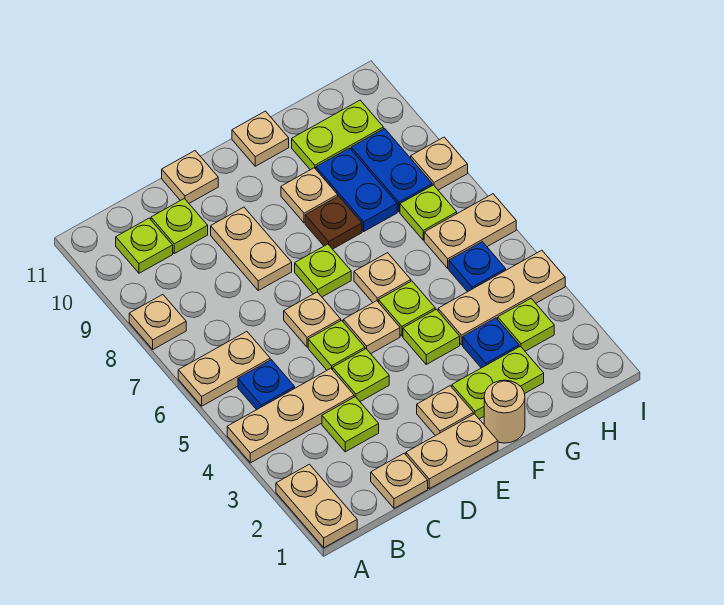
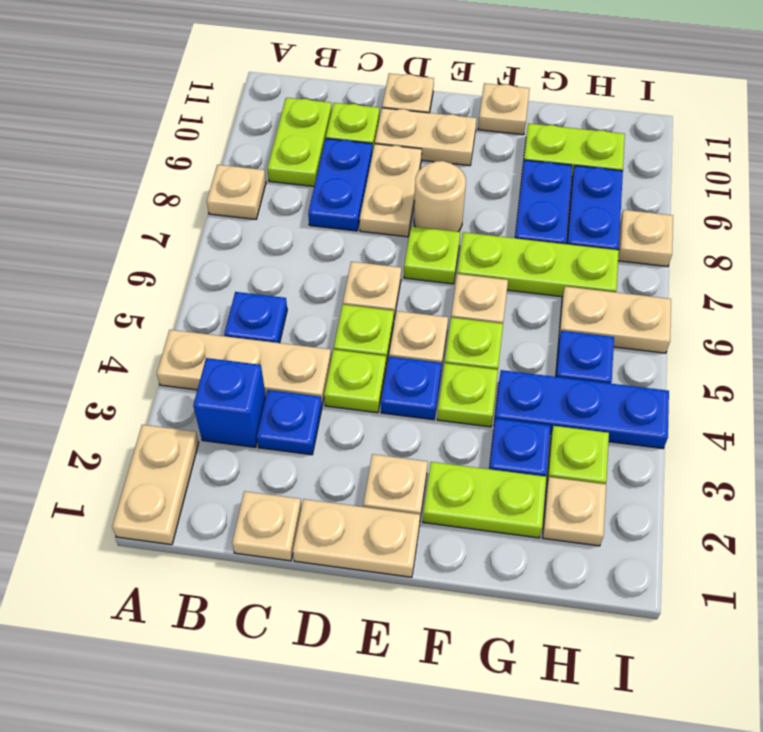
tan 1x2 plate [178,332,270,406] -> tan 1x2 plate moved to [375,108,477,166]
none -> blue 1x1 brick [193,358,266,447]
lime 1x1 plate [116,218,173,273] -> lime 1x2 plate [267,98,332,186]
lime 1x1 plate [322,397,379,452] -> blue 1x1 plate [257,390,322,455]
none -> blue 1x2 plate [308,139,372,231]
none -> blue 1x1 plate [381,356,442,420]
tan 1x1 round brick [484,380,525,443] -> tan 1x1 round brick moved to [414,161,466,232]
brown 1x1 plate [305,196,362,249] -> none
tan 1x1 plate [281,168,338,223] -> tan 1x1 plate moved to [543,477,606,546]
tan 1x3 plate [438,250,565,345] -> blue 1x3 plate [494,370,669,449]
lime 1x1 plate [400,185,457,240] -> lime 1x3 plate [457,232,619,297]

